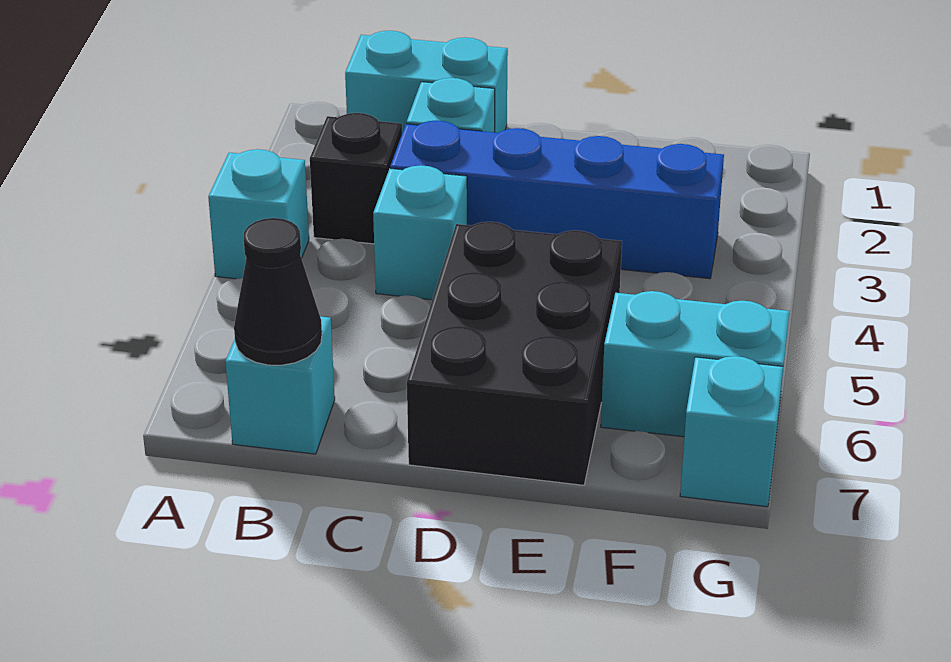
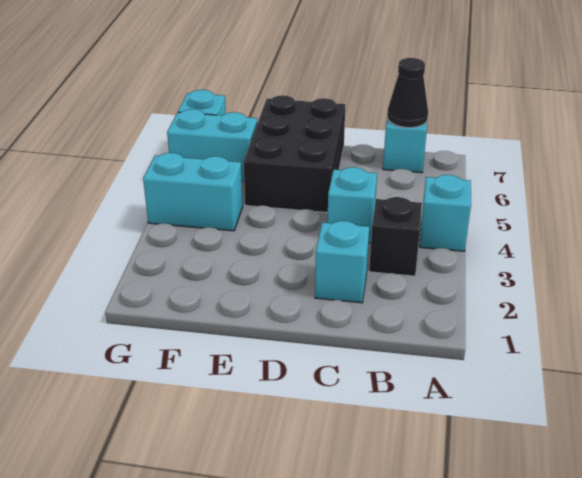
cyan 1x2 brick [345,31,508,133] -> cyan 1x2 brick moved to [143,153,243,231]
blue 1x4 brick [390,120,724,279] -> none

